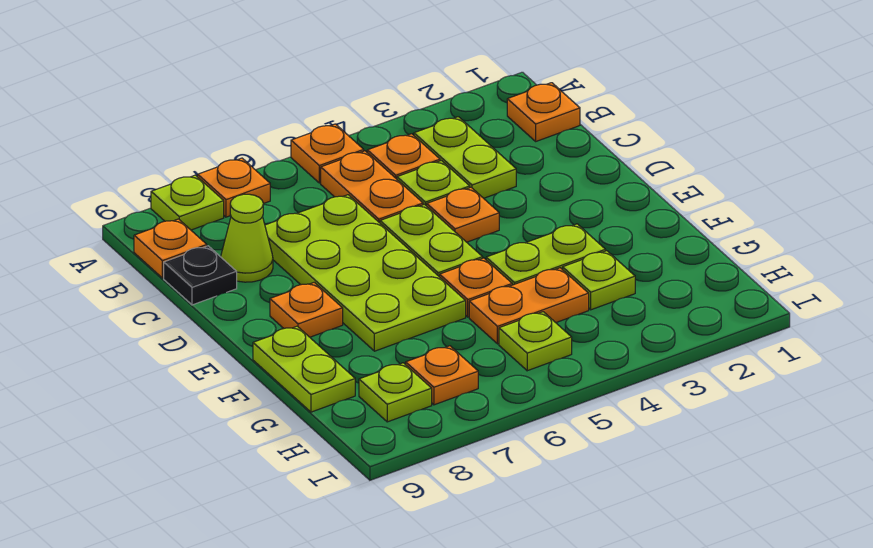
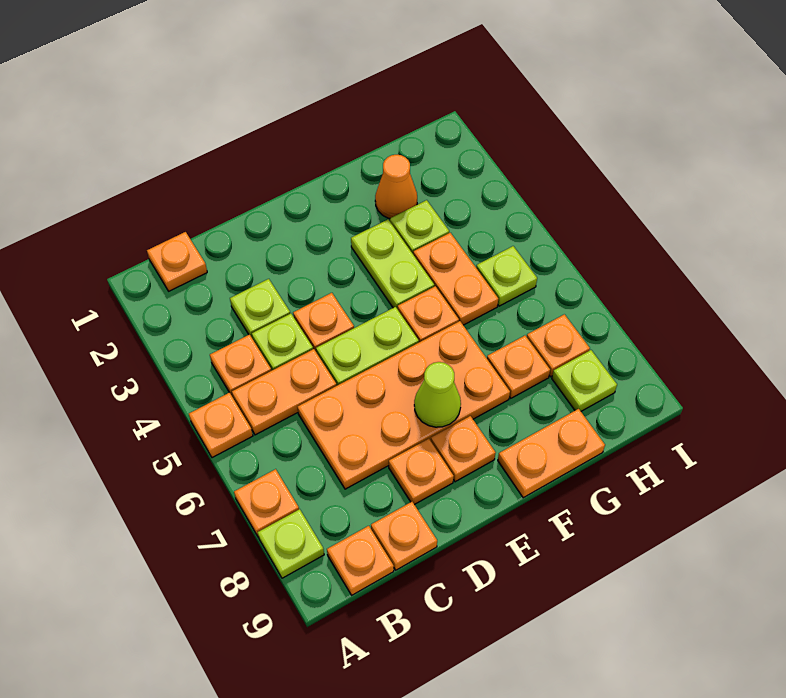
lime 1x2 plate [414,117,516,198] -> lime 1x1 plate [230,279,290,339]
lime 2x4 plate [265,195,466,351] -> orange 2x4 plate [298,321,510,489]
lime 1x1 cone [221,194,273,282] -> lime 1x1 cone moved to [414,362,461,427]
black 1x1 plate [164,246,237,305] -> orange 1x1 plate [371,502,437,570]
none -> orange 1x1 plate [389,439,454,505]
lime 1x2 plate [253,326,355,412] -> orange 1x2 plate [498,409,605,498]
none -> orange 1x1 cone [375,155,417,219]
none -> orange 1x1 plate [487,336,550,398]

